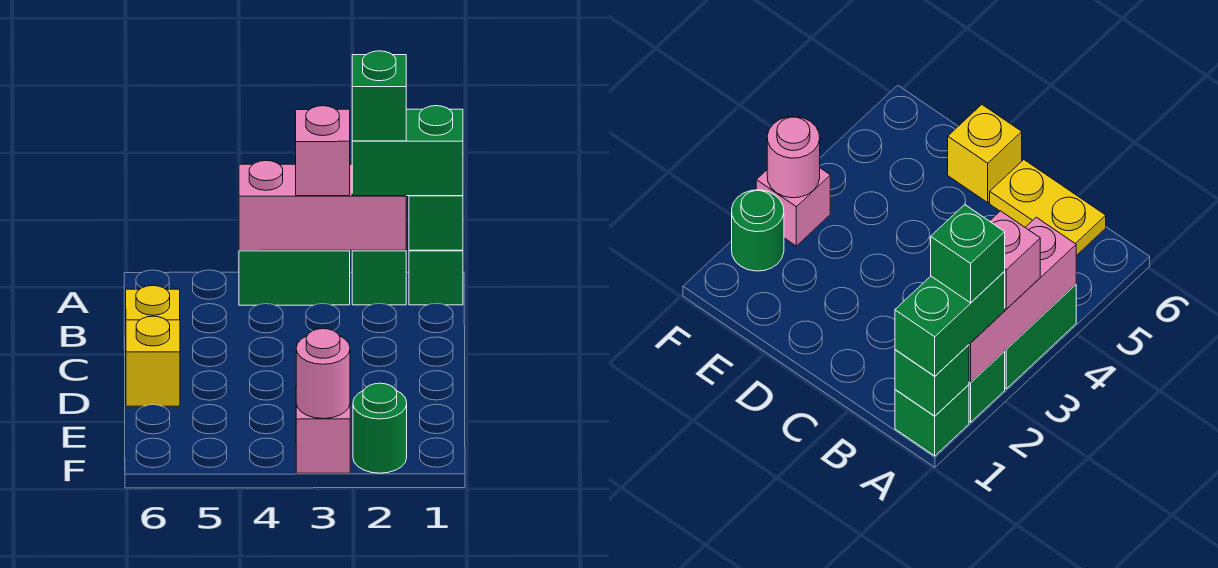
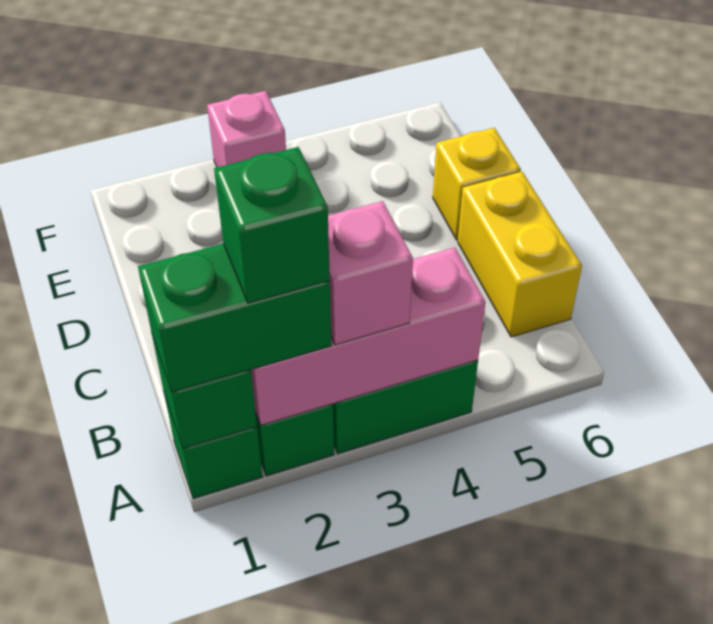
yellow 1x2 plate [126,286,180,320] -> yellow 1x2 brick [458,172,582,337]
green 1x1 round brick [353,383,407,473] -> none
pink 1x1 round brick [296,329,350,419] -> none

